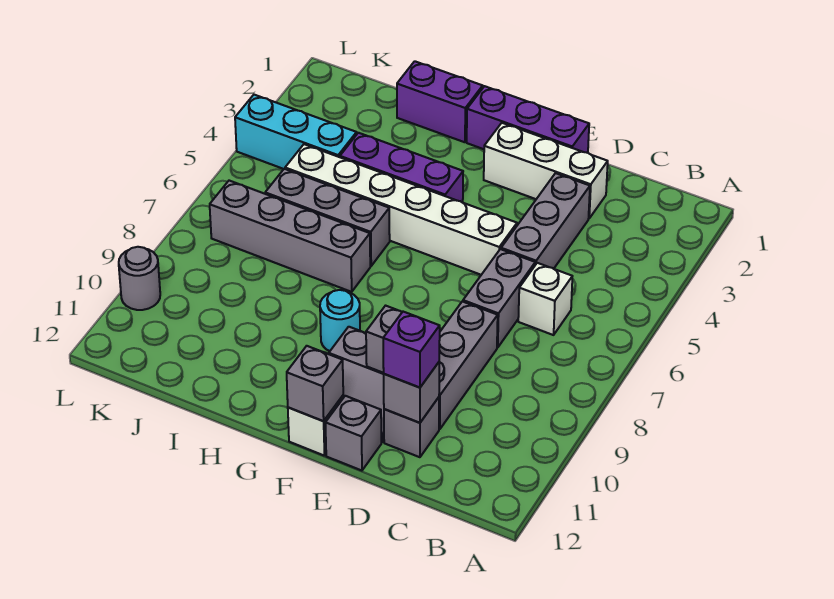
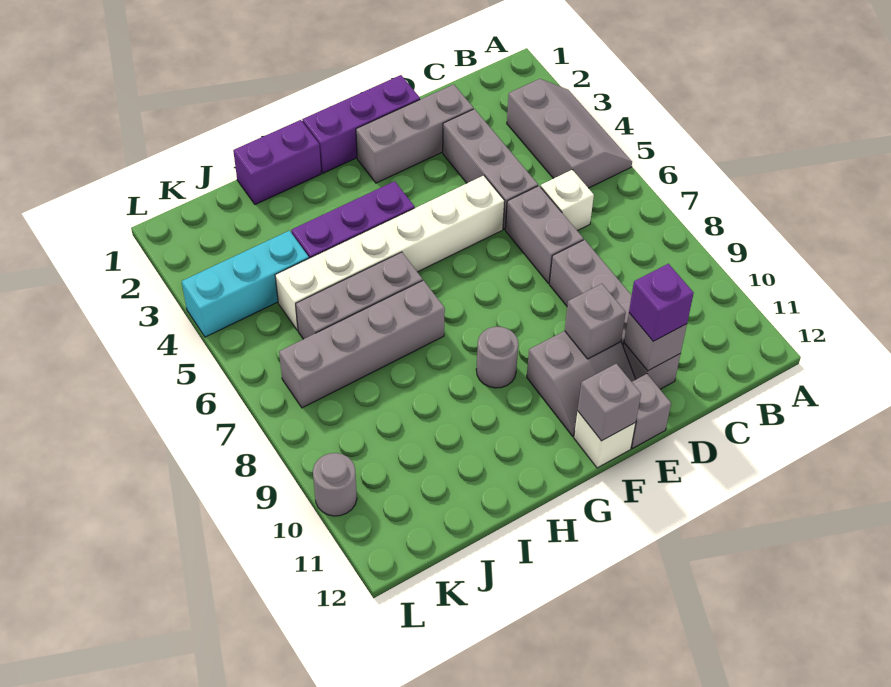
none -> grey 2x3 slope [507,79,632,188]
white 1x3 brick [484,123,608,218] -> grey 1x3 brick [356,84,474,183]
cyan 1x1 round brick [320,290,360,351] -> grey 1x1 round brick [476,327,518,388]

